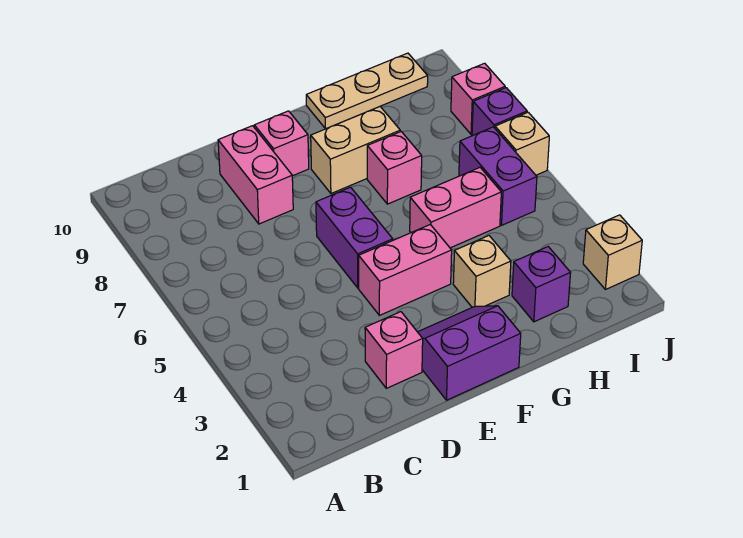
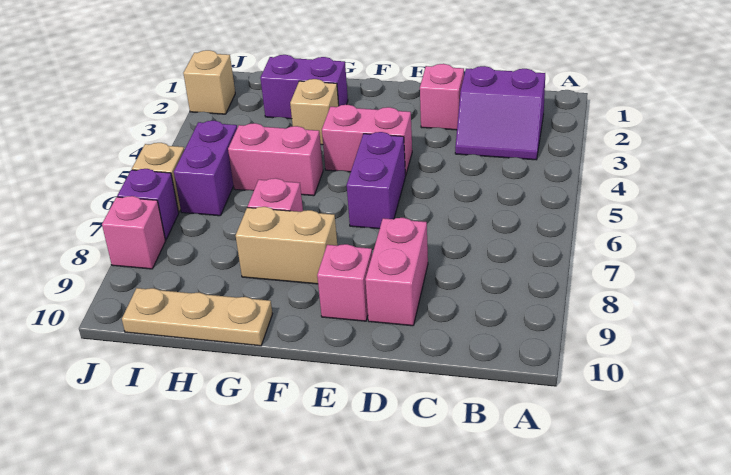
purple 2x2 slope [418,306,521,400] -> purple 2x2 slope moved to [455,66,545,160]
purple 1x1 brick [512,247,570,322] -> purple 1x2 brick [260,55,348,119]

